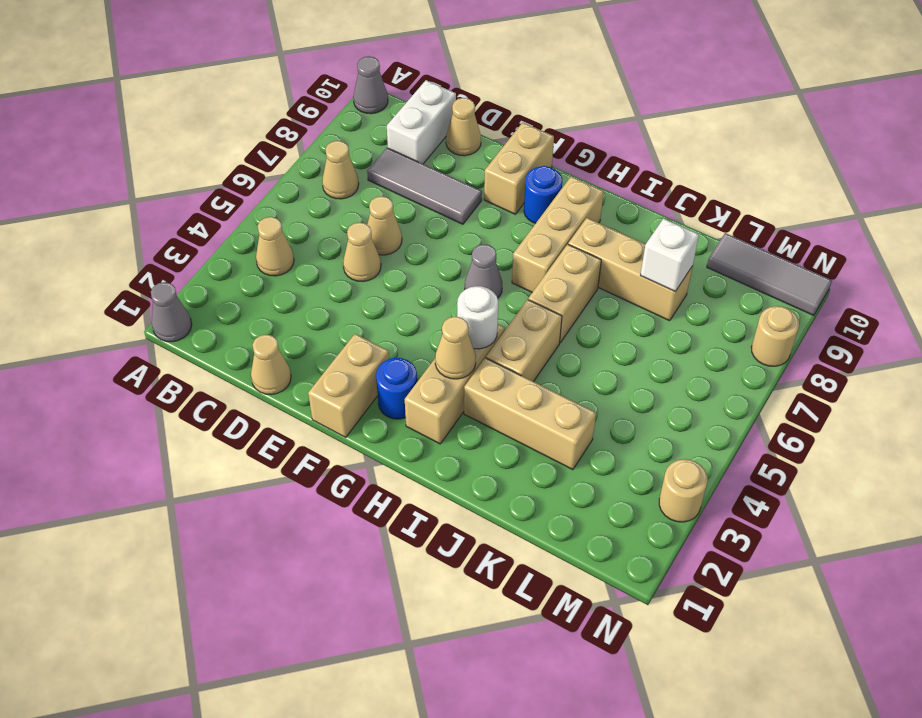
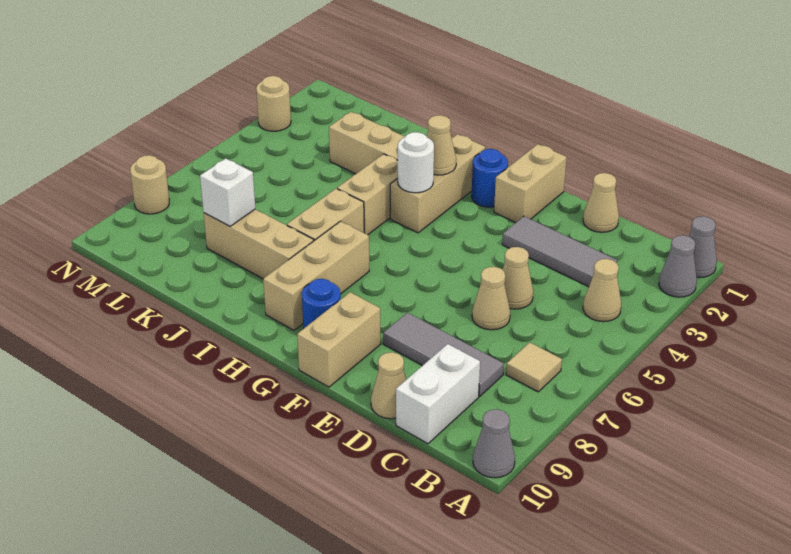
tan 1x1 cone [322,141,359,199] -> tan 1x1 tile [506,342,562,392]
grey 1x1 cone [465,244,502,298] -> grey 1x1 cone moved to [659,235,697,297]
grey 1x3 tile [707,233,832,316] -> grey 1x3 tile moved to [502,216,617,287]

